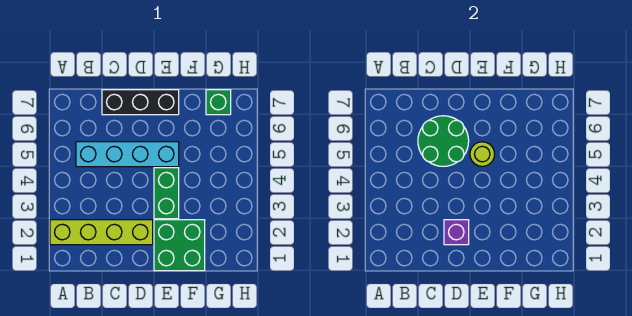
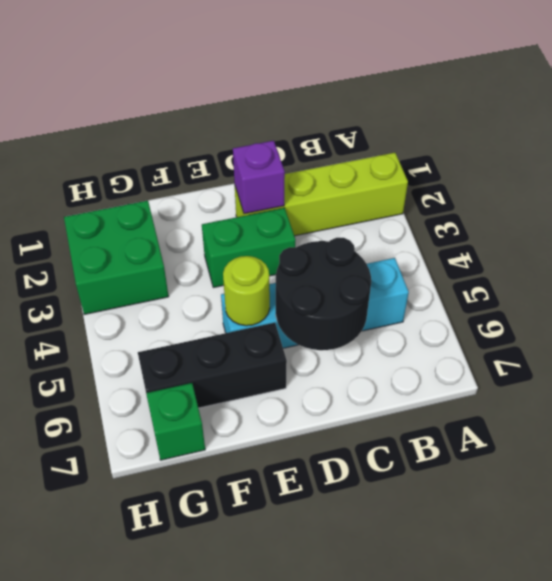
green 2x2 round brick [418,116,469,166] -> black 2x2 round brick [276,238,371,350]
black 1x3 brick [102,90,179,115] -> black 1x3 brick moved to [138,323,287,408]
green 2x2 brick [154,220,205,271] -> green 2x2 brick moved to [64,200,169,315]
green 1x2 brick [154,168,179,219] -> green 1x2 brick turned to [202,208,295,288]

